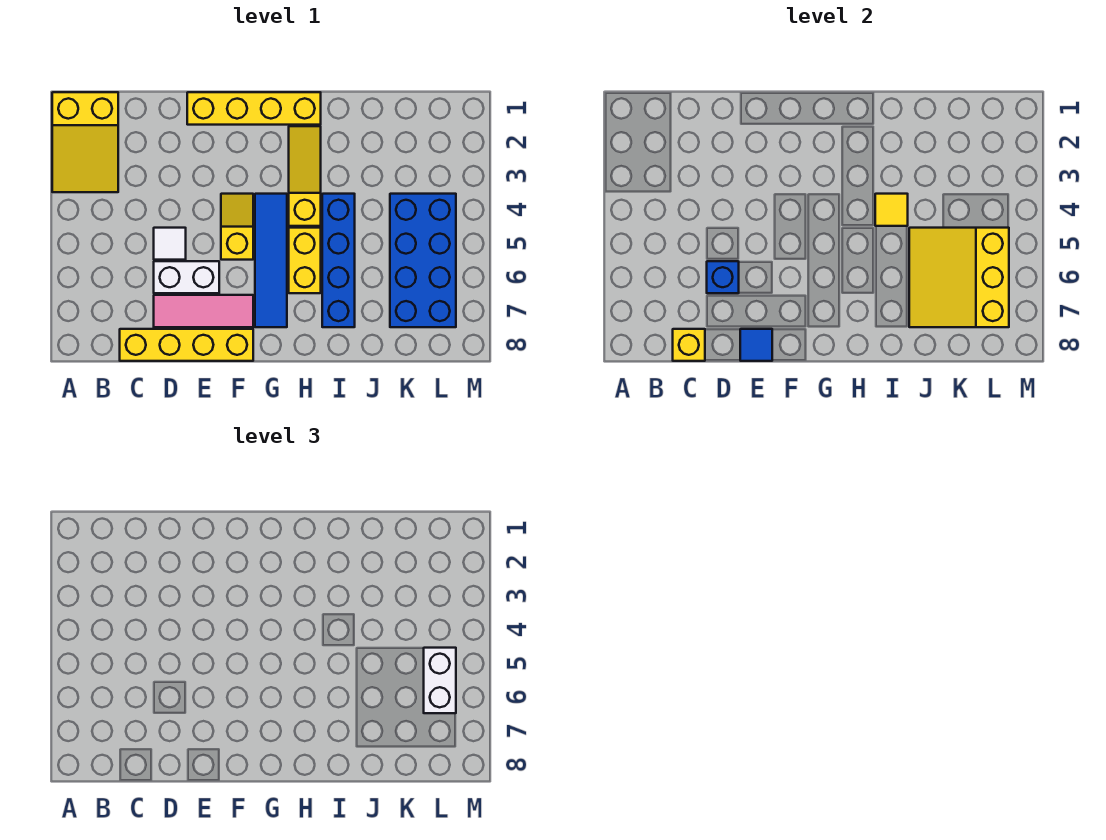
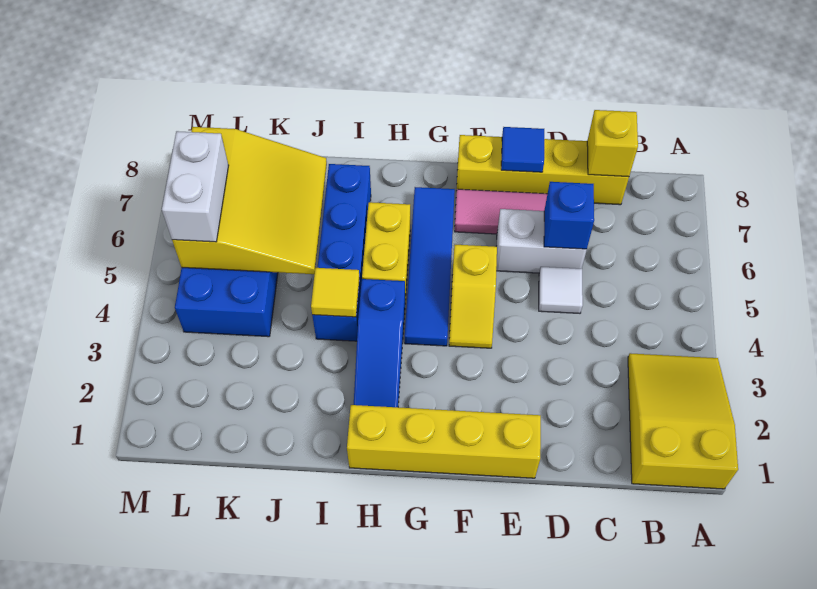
yellow 1x3 slope [289,126,321,226] -> blue 1x3 slope [354,279,405,407]

